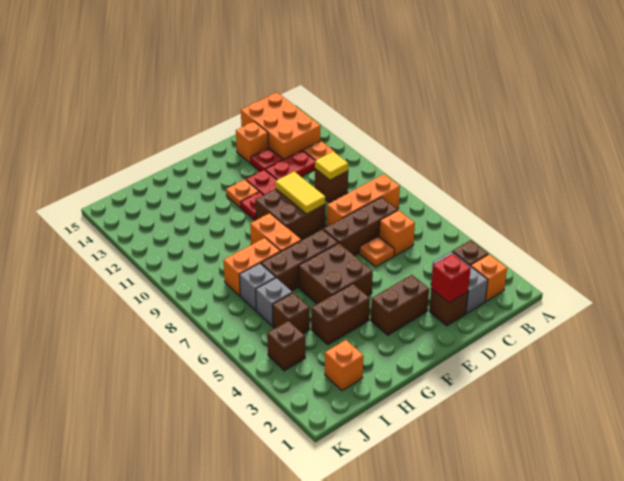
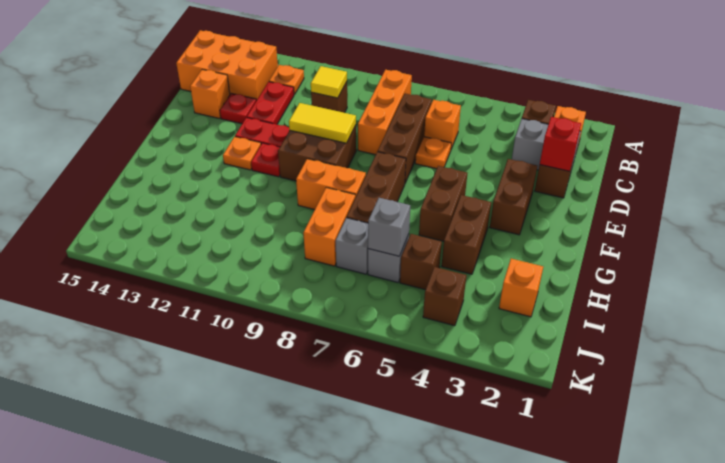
brown 2x2 brick [299,243,373,304] -> brown 1x2 brick [419,166,467,241]
none -> grey 1x1 brick [368,198,410,256]

